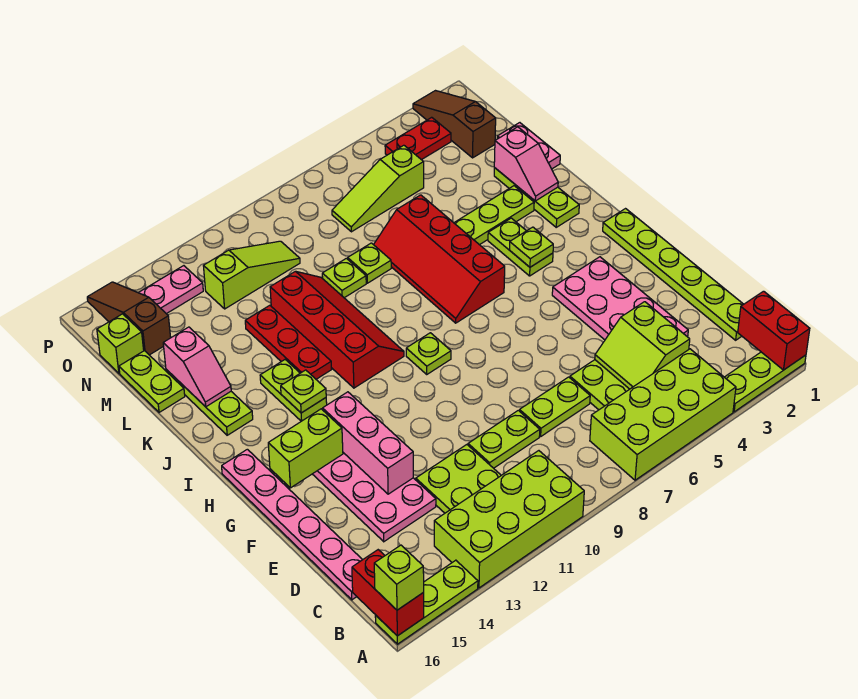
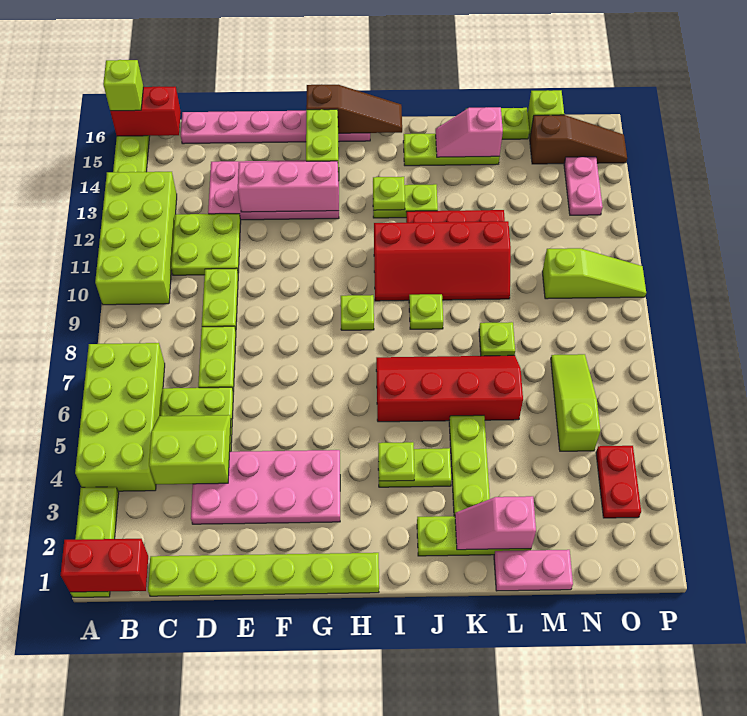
lime 1x1 plate [322,258,366,298] -> lime 1x1 plate moved to [409,294,443,329]
brown 1x3 slope [413,91,496,158] -> brown 1x3 slope moved to [306,84,402,133]
lime 1x3 slope [204,241,300,309] -> lime 1x3 slope turned to [542,248,646,299]

